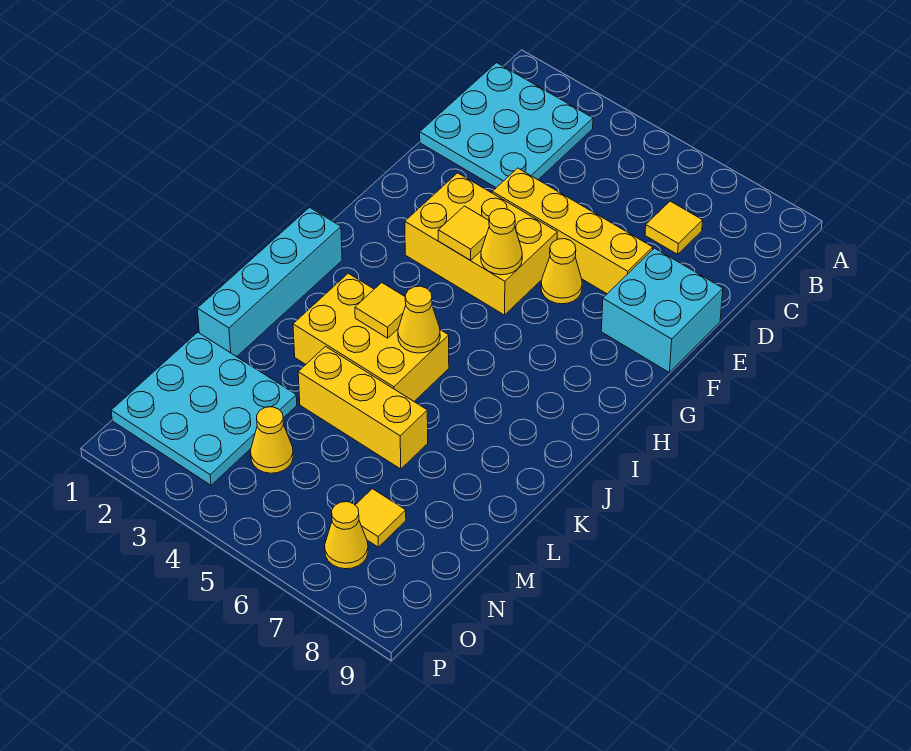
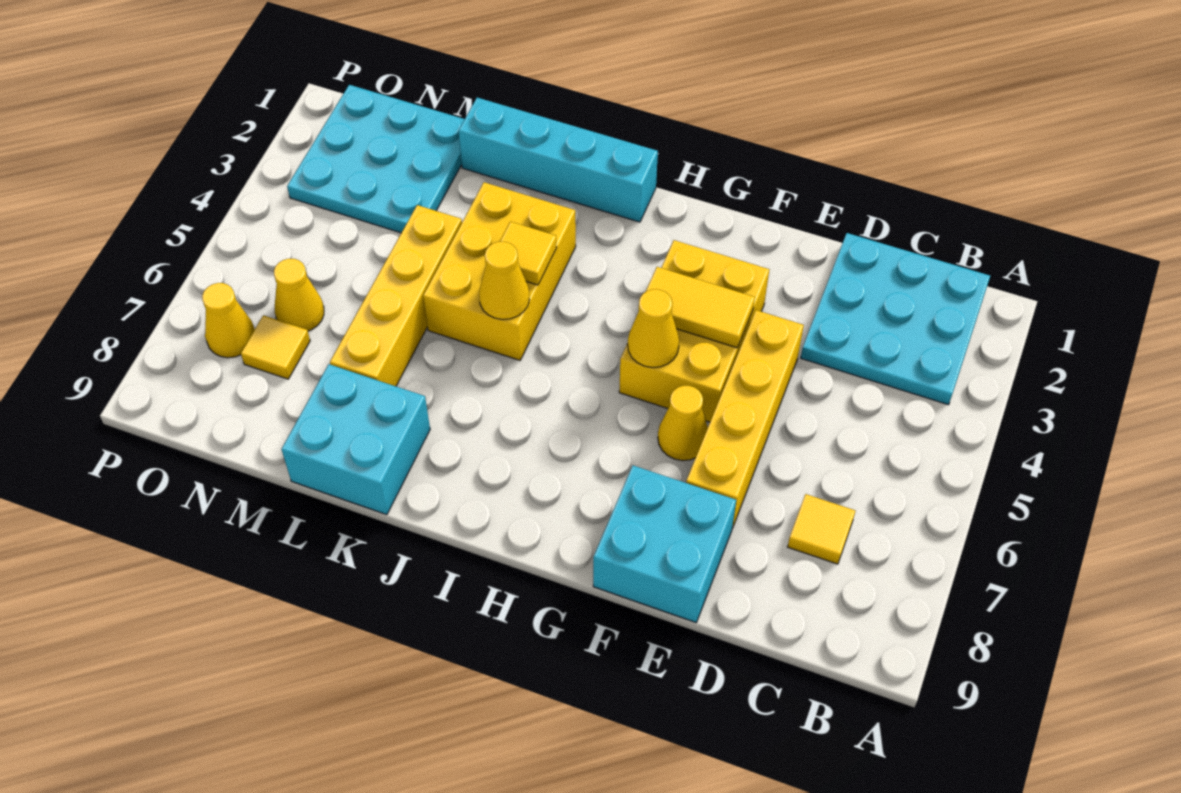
yellow 1x1 tile [438,206,489,260] -> yellow 1x2 tile [646,267,755,348]
none -> cyan 2x2 brick [281,364,430,515]
yellow 1x3 brick [298,346,428,469] -> yellow 1x4 brick [330,205,462,386]
yellow 1x1 cone [251,407,293,473] -> yellow 1x1 cone moved to [274,259,324,331]

